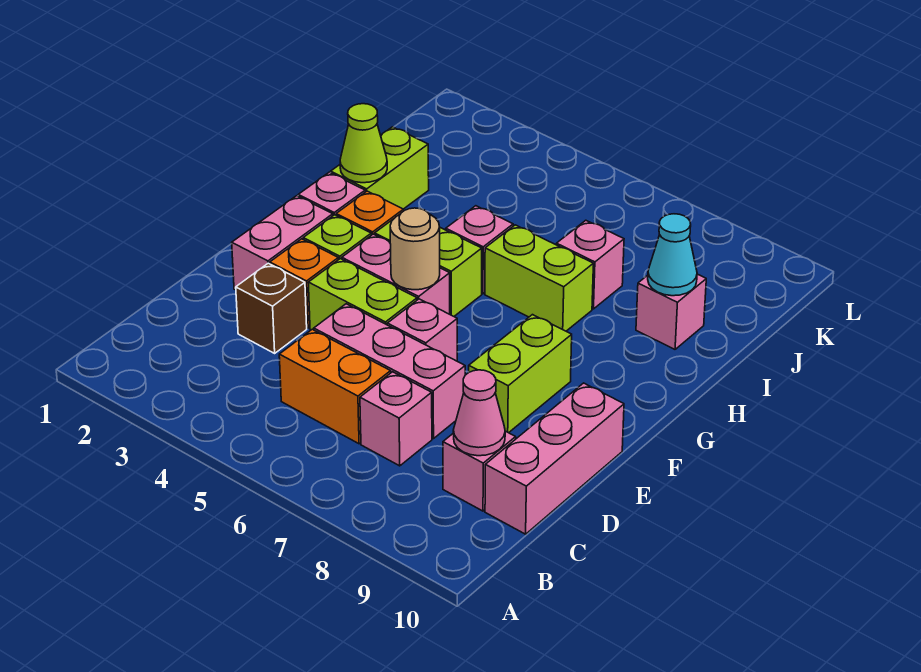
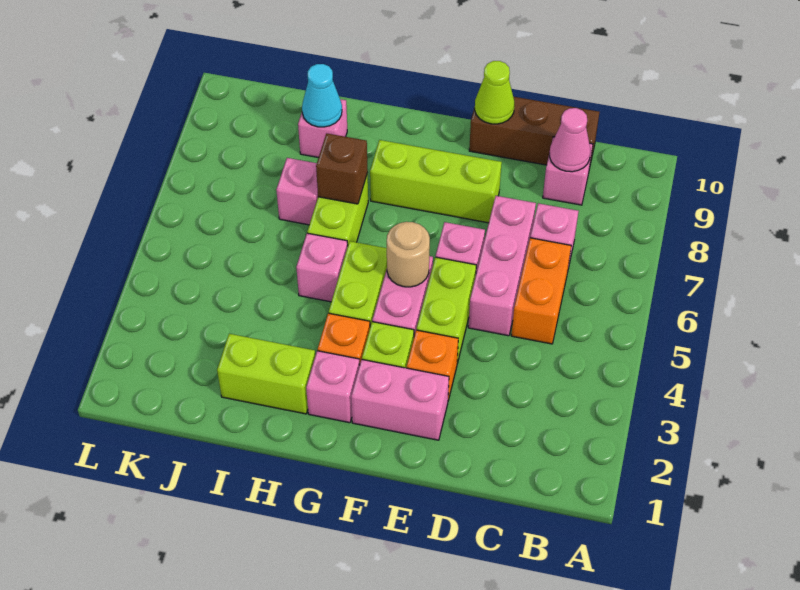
pink 1x3 brick [485,383,624,534] -> brown 1x3 brick [469,97,599,169]
brown 1x1 brick [236,263,307,353] -> brown 1x1 brick moved to [316,133,368,204]
lime 1x2 brick [469,315,572,433] -> lime 1x3 brick [370,140,502,223]
lime 1x1 cone [340,104,387,183] -> lime 1x1 cone moved to [475,61,514,124]

